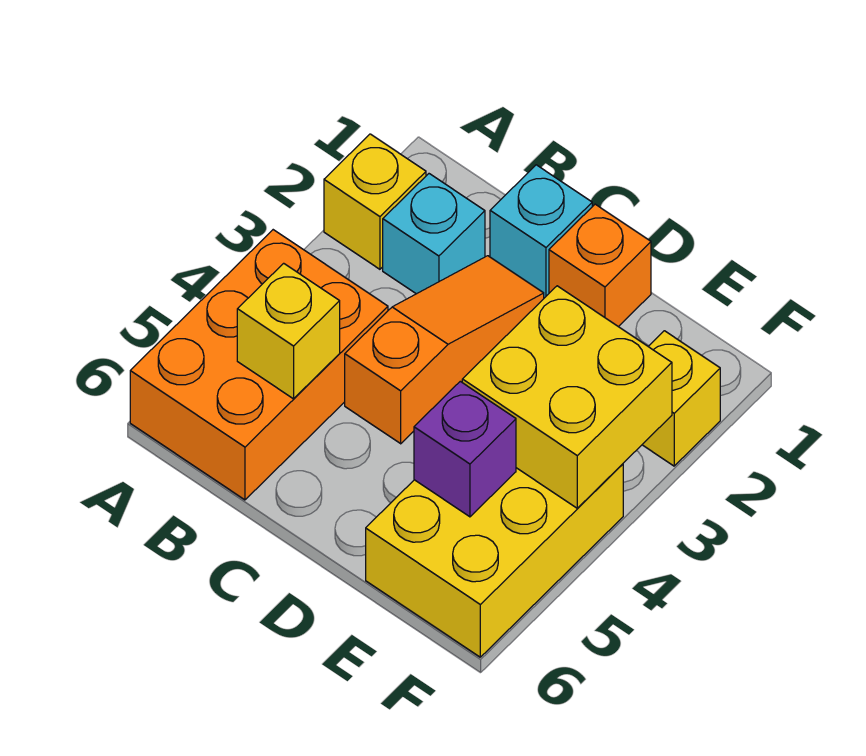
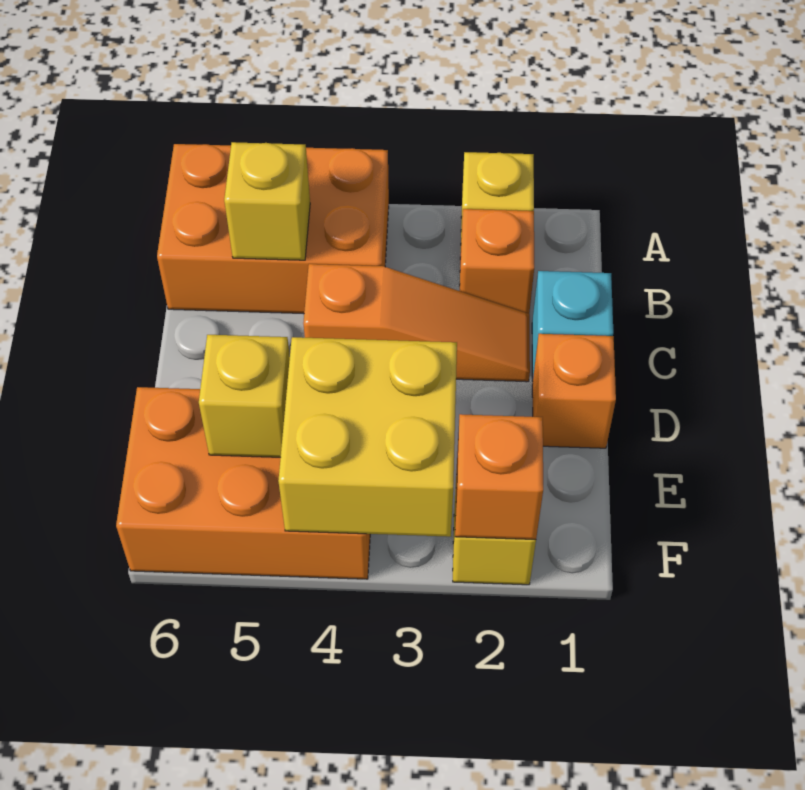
cyan 1x1 brick [383,174,485,294] -> orange 1x1 brick [460,209,534,314]
yellow 2x3 brick [366,464,623,657] -> orange 2x3 brick [116,387,370,579]
purple 1x1 brick [414,381,516,517] -> yellow 1x1 brick [199,335,290,457]
none -> orange 1x1 brick [455,414,543,540]

